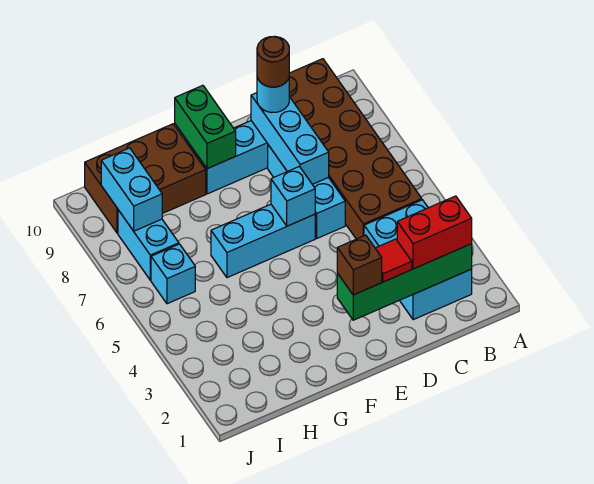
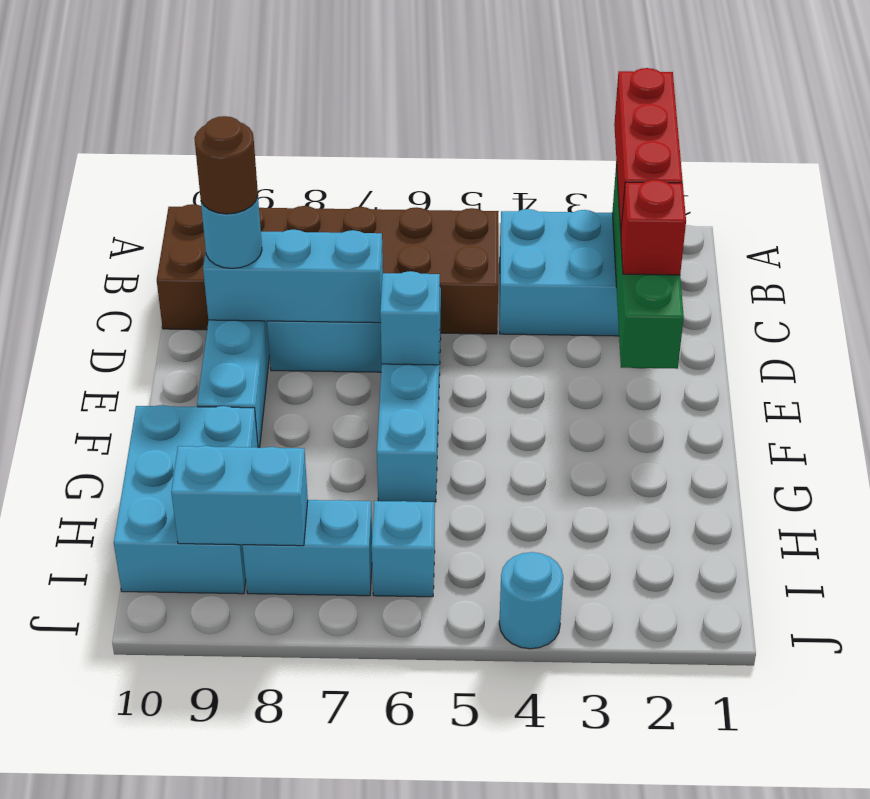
red 1x2 brick [397,196,472,269] -> red 1x3 brick [614,68,683,232]
red 1x1 tile [375,239,412,282] -> red 1x1 brick [621,180,686,275]
brown 1x1 brick [337,235,382,295] -> none
green 1x2 brick [175,85,236,169] -> none
brown 2x3 brick [85,124,206,233] -> cyan 2x3 brick [114,405,258,594]
none -> cyan 1x1 round brick [499,552,563,649]

